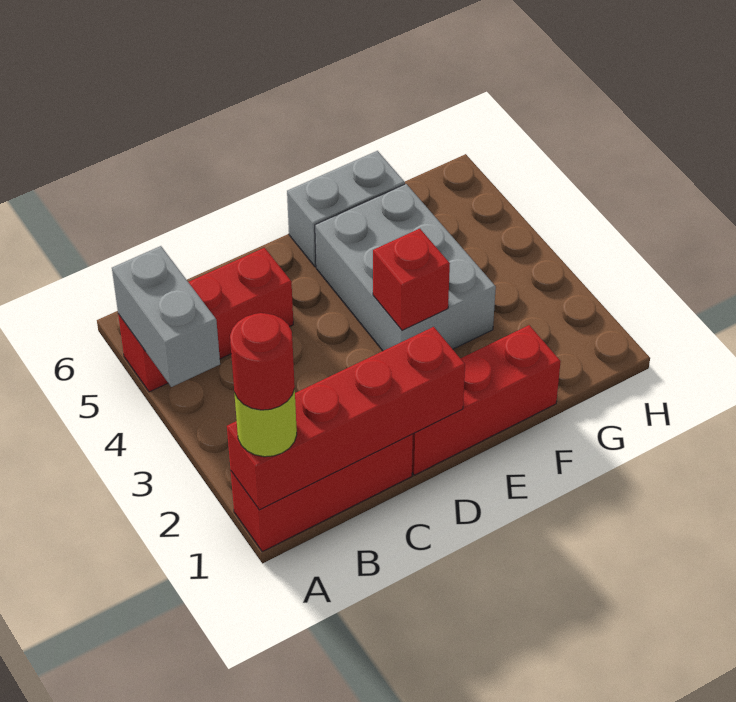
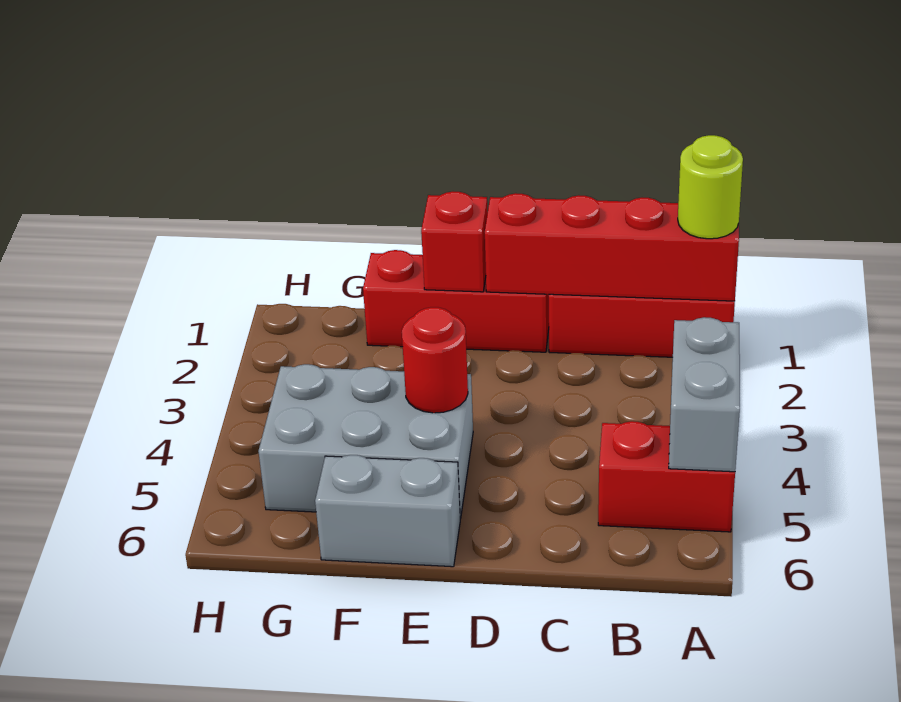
red 1x1 round brick [230,313,295,410] -> red 1x1 round brick moved to [402,307,468,413]
red 1x3 brick [118,248,293,392] -> red 1x2 brick [598,421,735,532]
grey 2x3 brick [315,184,496,351] -> grey 2x3 brick turned to [258,364,473,519]
red 1x1 brick [373,229,450,331] -> red 1x1 brick moved to [421,192,488,292]

